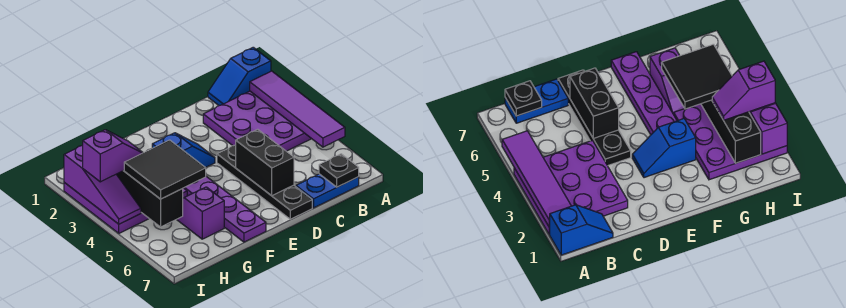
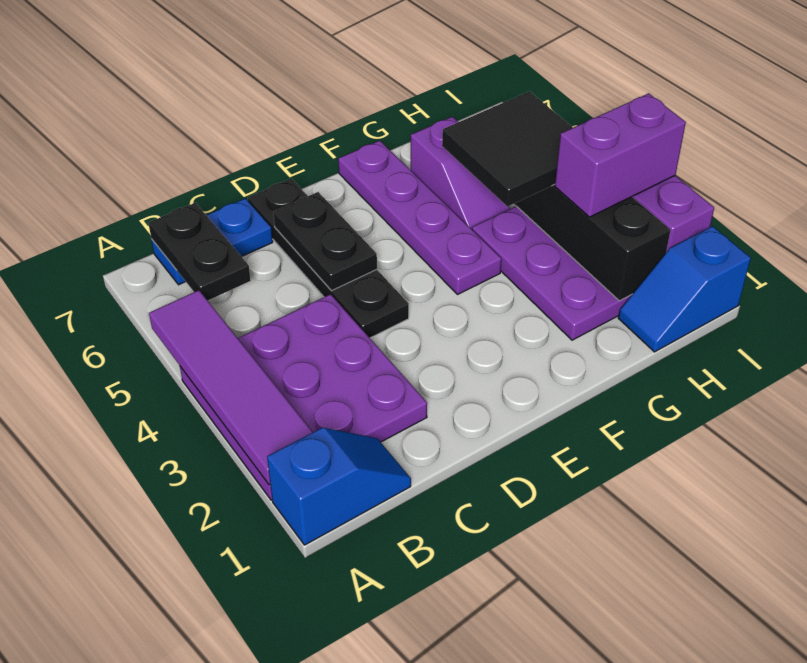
black 1x1 plate [319,154,359,187] -> black 1x2 plate [148,203,251,301]
black 1x2 brick [236,129,294,196] -> black 1x2 plate [273,192,377,291]
blue 1x2 slope [152,133,215,168] -> blue 1x2 slope moved to [618,226,751,352]
purple 1x2 slope [83,130,143,182] -> purple 1x2 brick [555,93,686,217]

